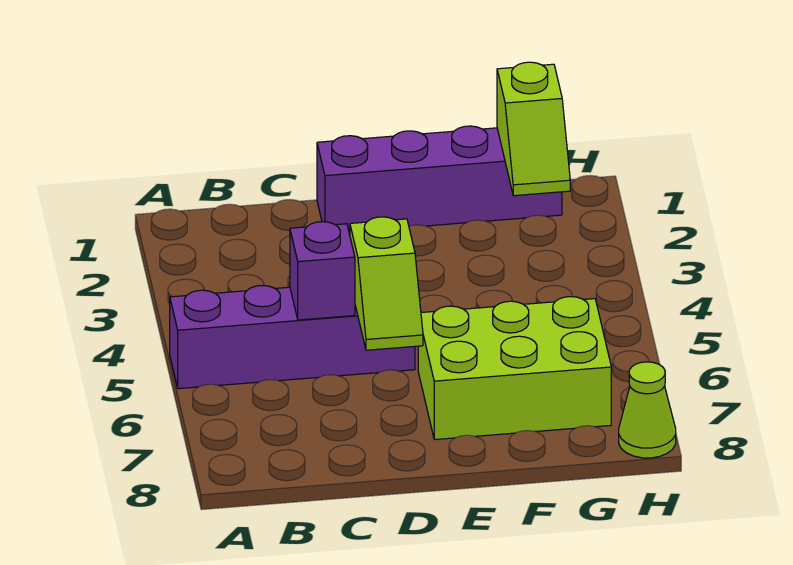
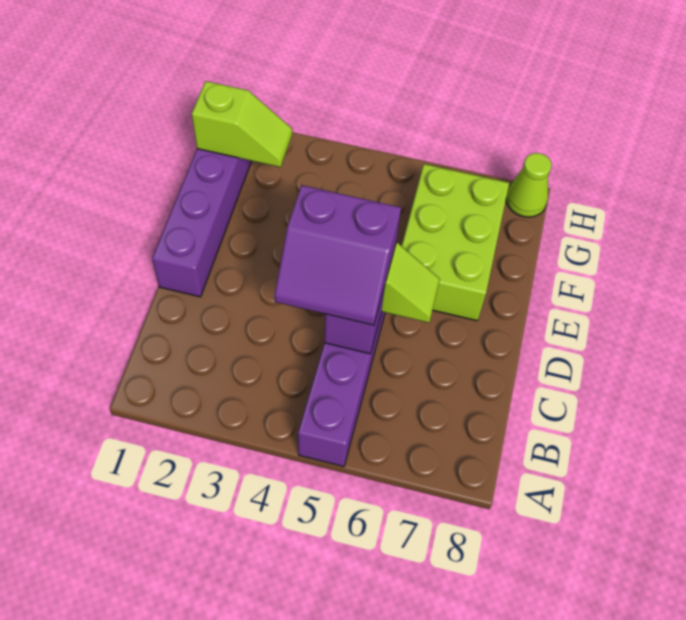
none -> purple 2x2 slope [274,185,401,325]

